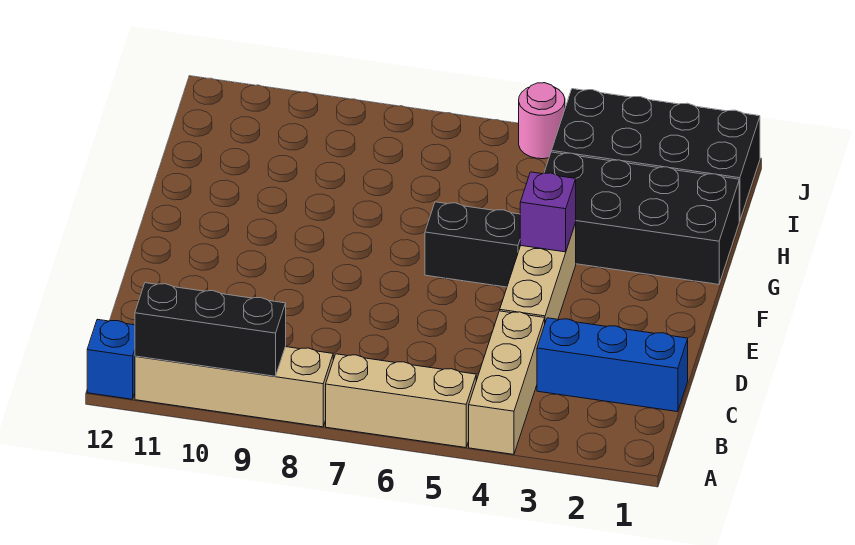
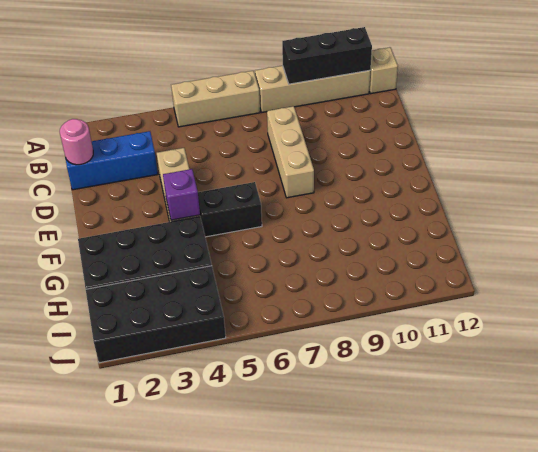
tan 1x3 brick [469,311,545,454] -> tan 1x3 brick moved to [267,106,314,198]
blue 1x1 brick [87,319,135,399] -> tan 1x1 brick [369,47,398,94]
pink 1x1 round brick [519,83,565,159] -> pink 1x1 round brick moved to [60,119,93,165]

